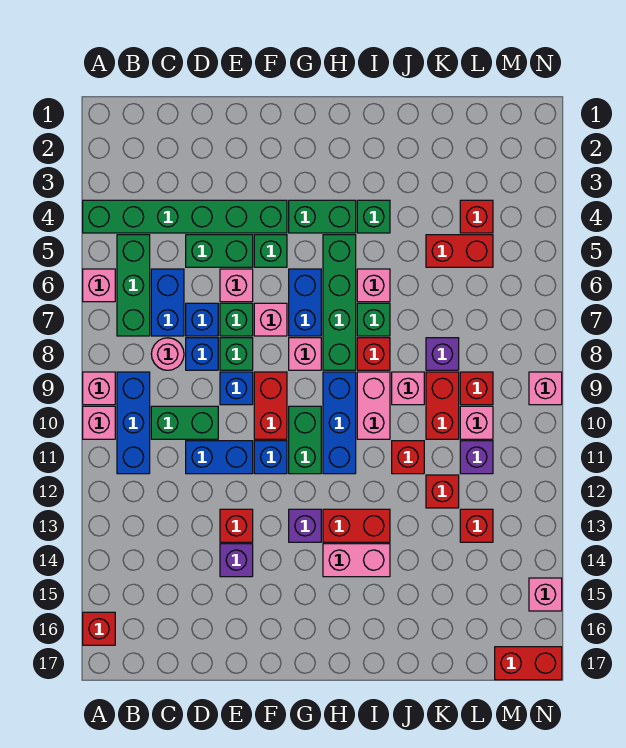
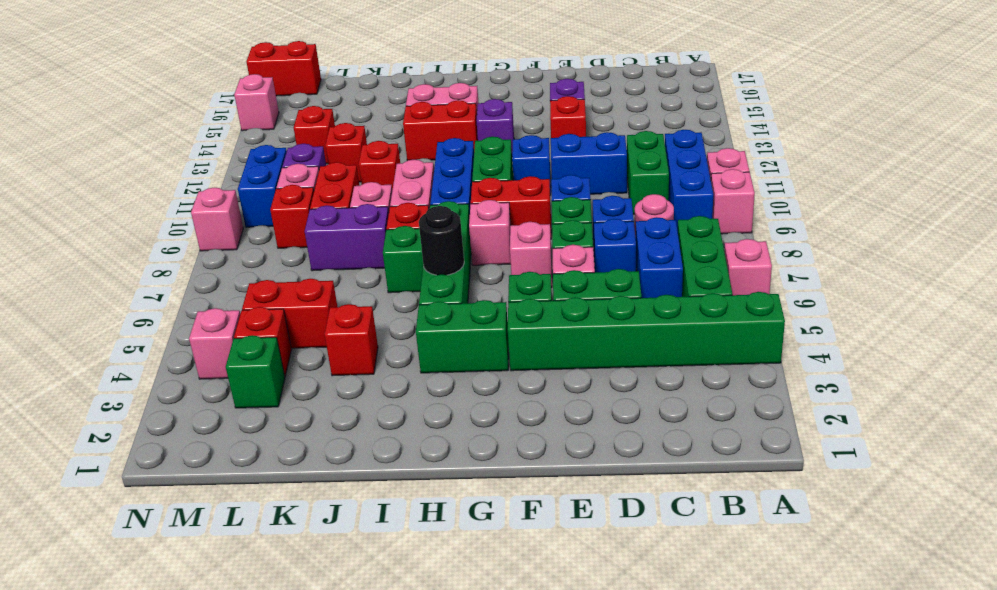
red 1x1 brick [83,612,115,645] -> red 1x1 brick moved to [325,304,378,376]
green 1x2 brick [151,406,218,439] -> green 1x2 brick turned to [627,131,669,214]
red 1x2 brick [254,372,287,439] -> red 1x2 brick turned to [471,176,551,234]
blue 1x2 brick [289,269,321,336] -> blue 1x2 brick moved to [238,145,287,227]
none -> black 1x1 round brick [419,206,464,275]
green 1x1 brick [357,200,390,233] -> green 1x1 brick moved to [226,335,285,408]
pink 1x1 brick [357,269,390,302] -> pink 1x1 brick moved to [189,308,240,379]
purple 1x1 brick [426,338,459,370] -> purple 1x2 brick [305,204,389,271]

